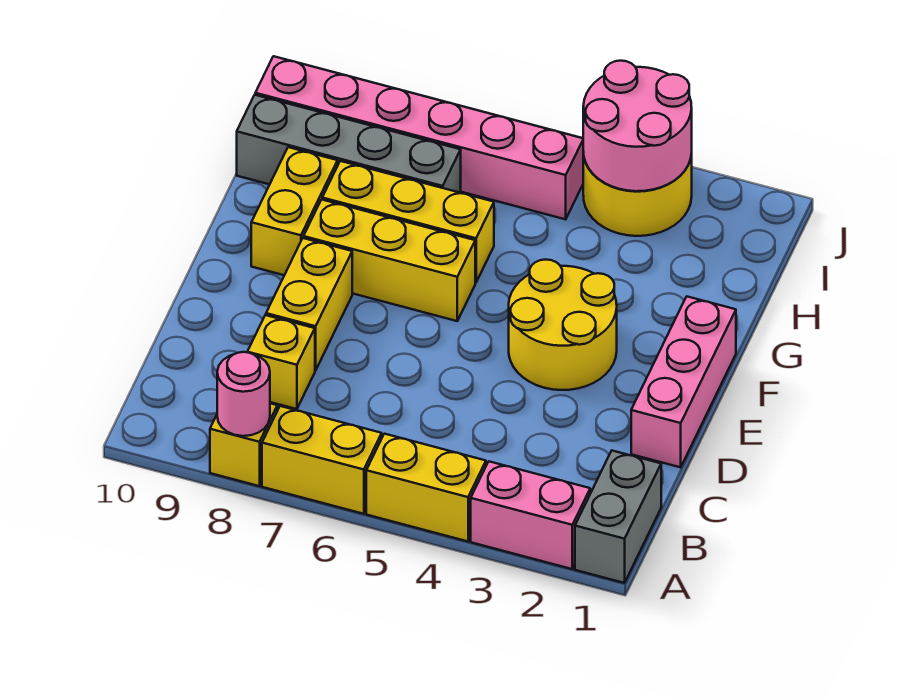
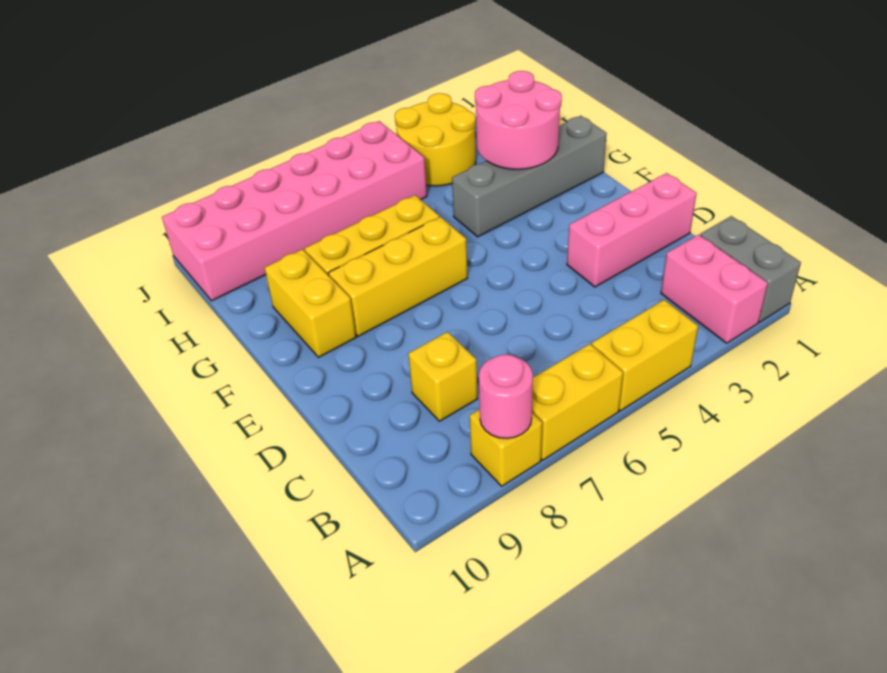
pink 1x2 brick [471,462,590,569] -> pink 1x2 brick turned to [661,235,768,343]
pink 1x3 brick [631,297,736,467] -> pink 1x3 brick turned to [567,173,697,287]
yellow 1x2 brick [266,238,352,371] -> none
yellow 2x2 round brick [509,260,617,390] -> none
grey 1x4 brick [237,95,461,193] -> grey 1x4 brick moved to [452,116,607,237]
pink 2x2 round brick [583,61,692,191] -> pink 2x2 round brick moved to [475,71,562,169]
pink 1x6 brick [255,56,583,219] -> pink 2x6 brick [162,121,427,301]

